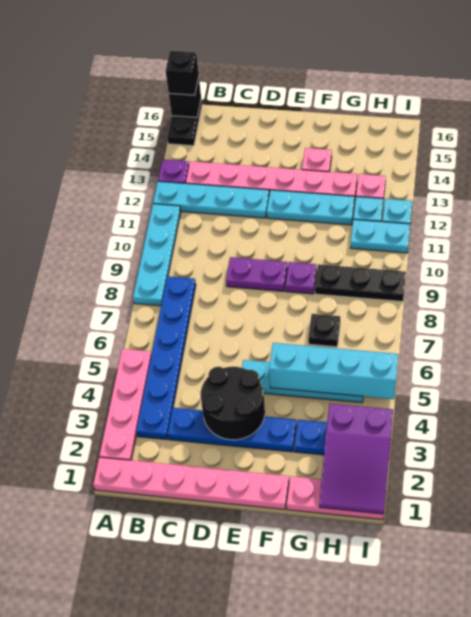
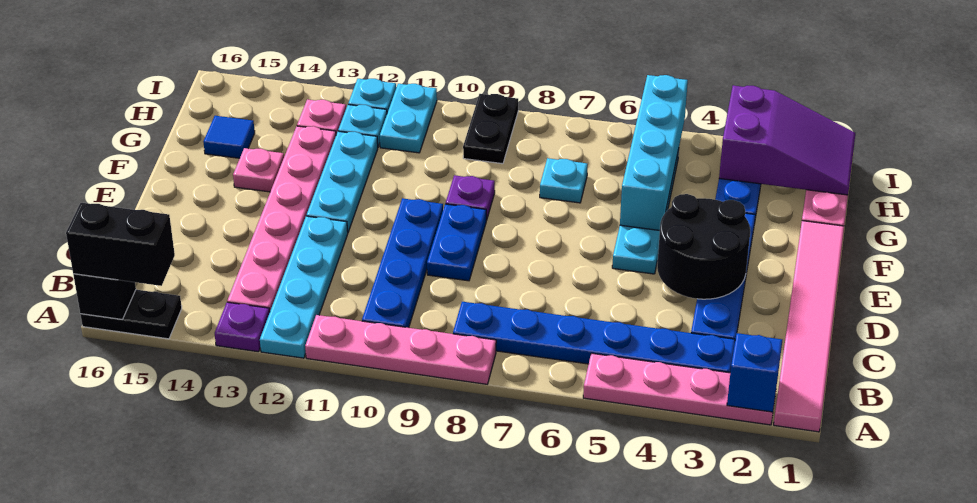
pink 1x6 plate [93,457,289,510] -> pink 1x6 tile [774,221,844,432]
none -> blue 1x1 brick [727,333,782,412]
cyan 1x4 plate [133,204,181,306] -> pink 1x4 plate [305,315,496,384]
black 1x1 brick [166,51,199,95] -> black 1x2 brick [66,203,175,286]
none -> blue 1x4 plate [362,198,443,328]
purple 1x2 plate [226,257,287,291] -> blue 1x2 plate [427,204,486,281]
black 1x1 plate [308,314,340,347] -> cyan 1x1 plate [540,158,588,203]
black 1x3 plate [315,264,406,302] -> black 1x2 plate [463,94,518,164]
none -> blue 1x1 tile [203,116,255,158]

